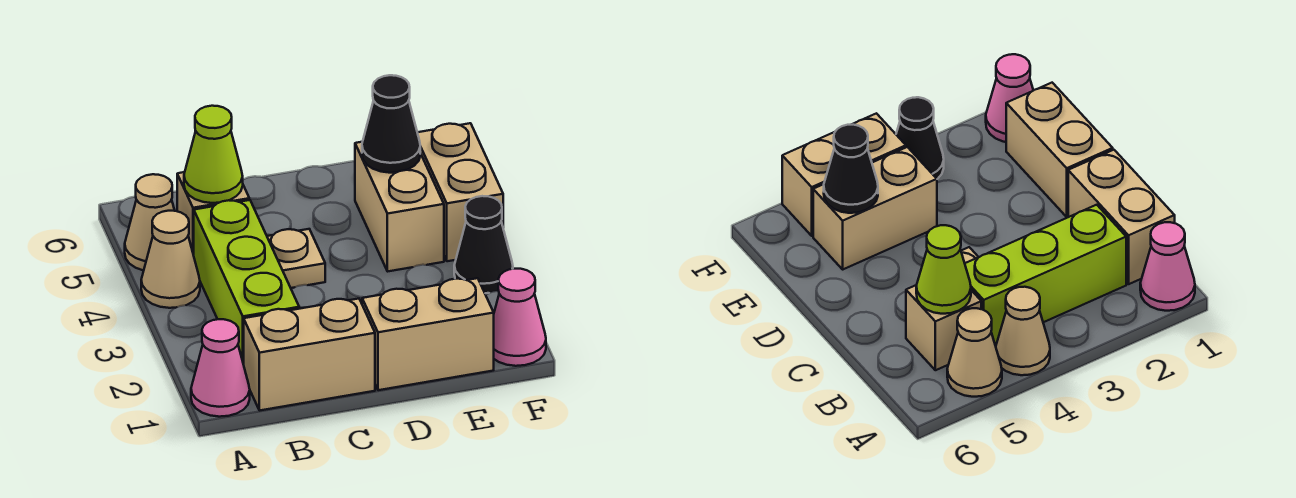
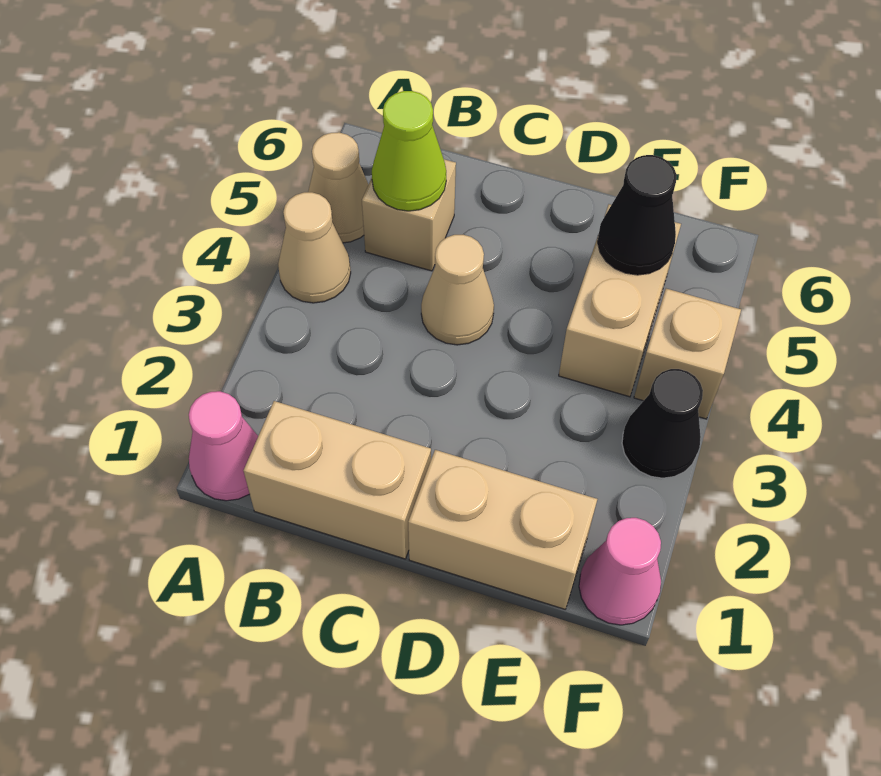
lime 1x3 brick [194,200,299,364] -> none
tan 1x1 plate [267,229,325,288] -> tan 1x1 cone [421,235,494,345]
tan 1x2 brick [417,123,503,261] -> tan 1x1 brick [634,289,741,419]

